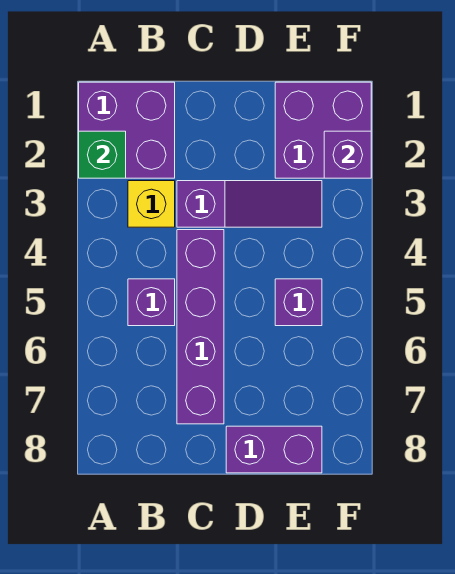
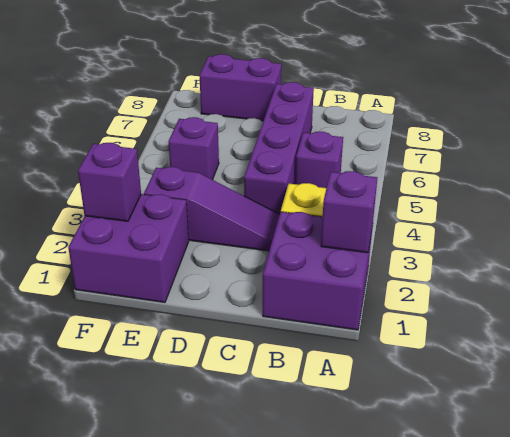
green 1x1 brick [79,131,126,178] -> purple 1x1 brick [321,171,377,253]
purple 1x3 slope [177,181,322,227] -> purple 1x3 slope turned to [144,167,280,251]

